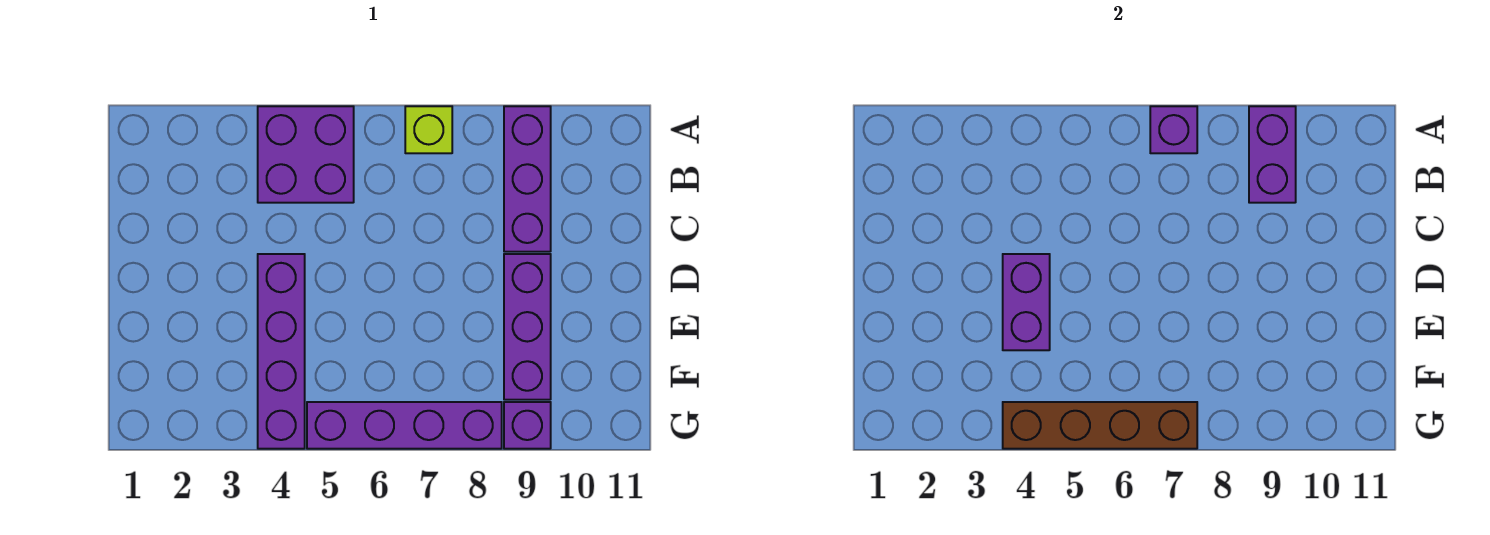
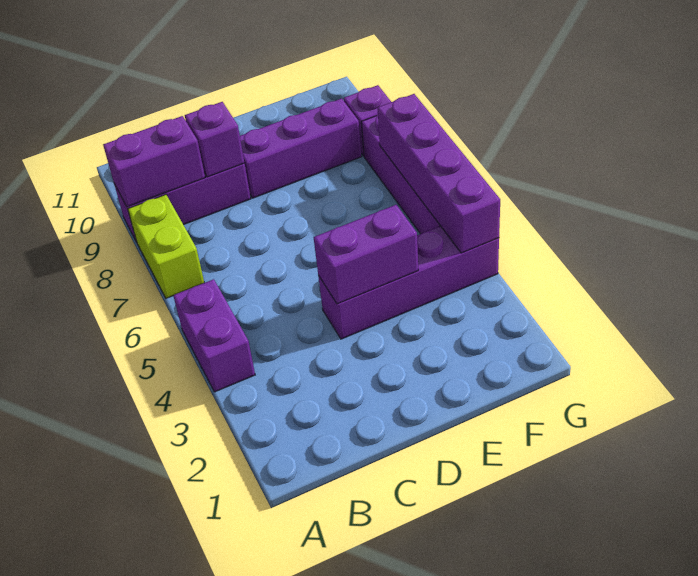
purple 2x2 brick [258,106,354,203] -> purple 1x2 brick [173,279,255,392]
lime 1x1 brick [405,106,452,153] -> lime 1x2 brick [128,195,204,298]
purple 1x1 brick [1150,106,1197,153] -> purple 1x1 brick moved to [185,102,244,177]
brown 1x4 brick [1003,402,1197,449] -> purple 1x4 brick [377,94,500,253]

